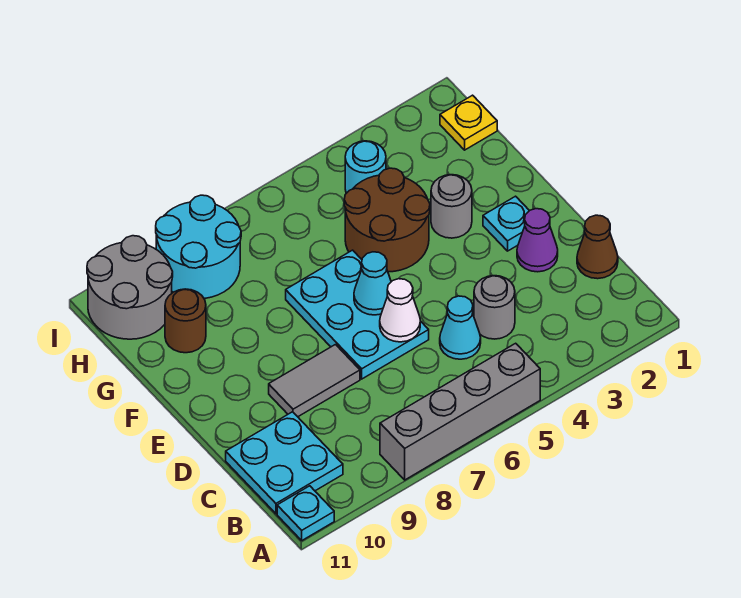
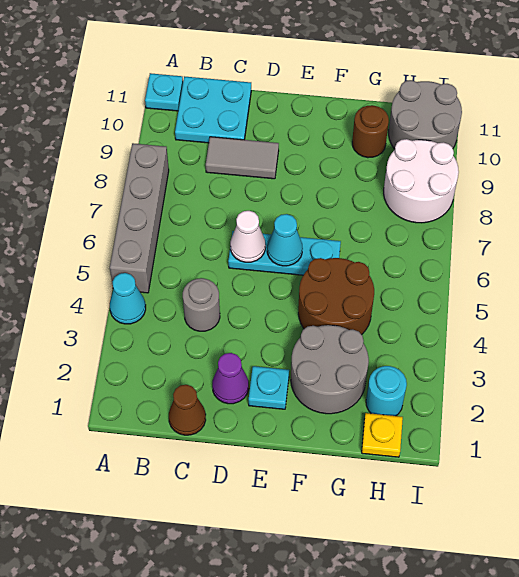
cyan 1x1 cone [440,296,481,359] -> cyan 1x1 cone moved to [110,273,146,324]
cyan 2x3 plate [286,250,429,379] -> cyan 1x3 plate [228,231,341,275]
grey 1x2 tile [269,345,360,417] -> grey 1x2 tile turned to [206,137,279,179]
grey 1x1 round brick [431,175,472,238] -> grey 2x2 round brick [291,325,369,414]
cyan 1x1 round brick [345,141,386,193] -> cyan 1x1 round brick moved to [366,366,407,416]
cyan 2x2 round brick [156,195,241,298] -> white 2x2 round brick [384,139,459,223]

